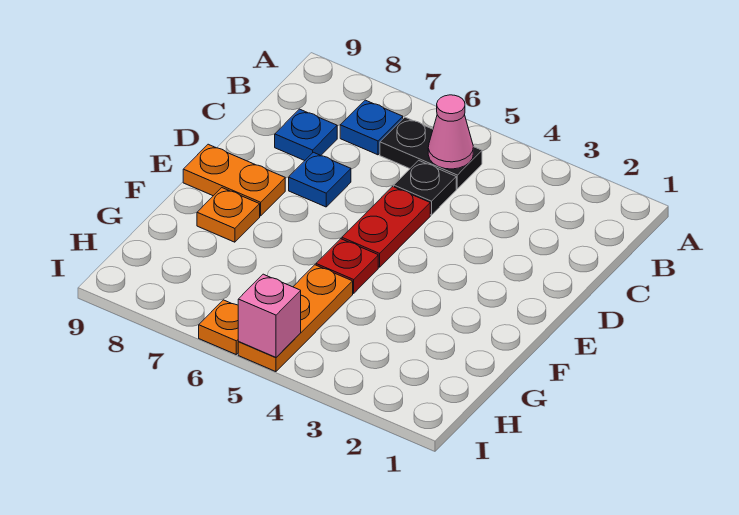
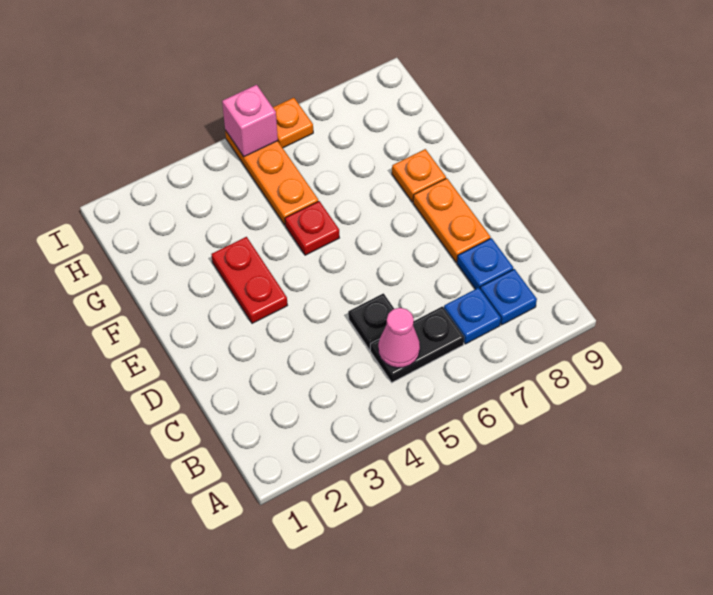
red 1x2 plate [342,186,430,267] -> red 1x2 plate moved to [212,237,287,323]
blue 1x1 plate [289,152,351,207] -> blue 1x1 plate moved to [480,269,537,325]
orange 1x2 plate [183,144,285,216] -> orange 1x2 plate turned to [413,178,490,262]

